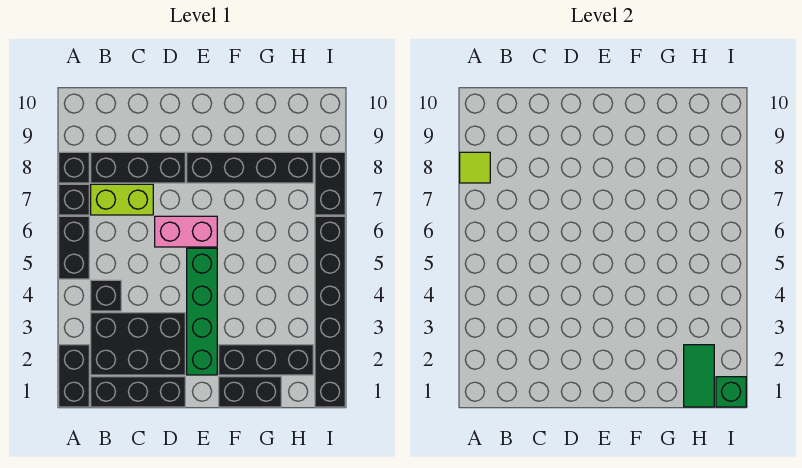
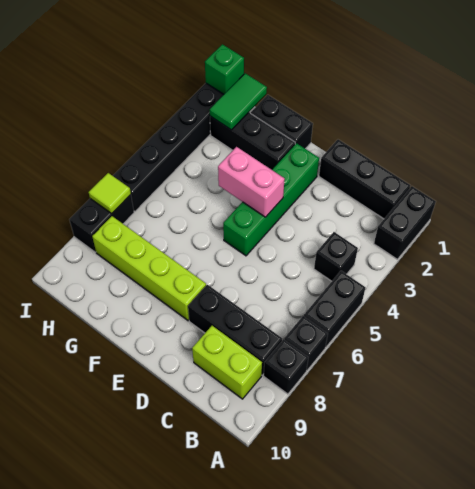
lime 1x1 tile [460,152,490,183] -> lime 1x1 tile moved to [89,173,131,213]
black 2x3 brick [91,313,185,375] -> none
lime 1x2 brick [91,184,153,215] -> lime 1x2 brick moved to [192,326,262,399]
pink 1x2 brick [155,216,217,247] -> pink 1x2 brick moved to [218,147,285,217]
black 1x4 brick [187,152,313,183] -> lime 1x4 brick [92,216,206,321]

